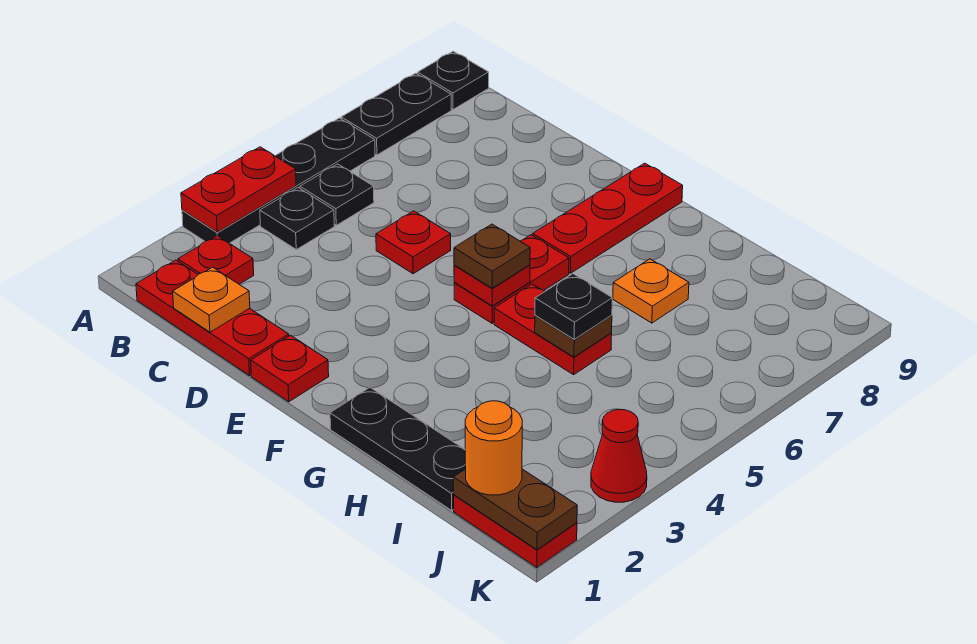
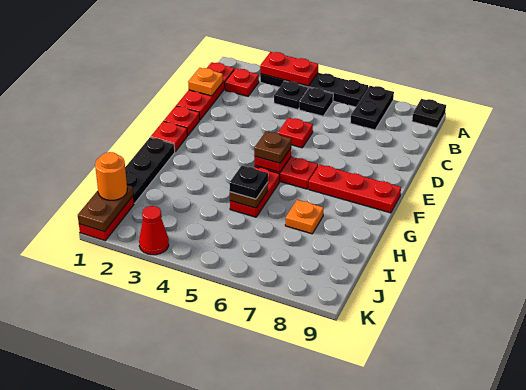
black 1x2 plate [341,73,451,155] -> black 1x2 plate turned to [350,86,394,130]
none -> red 1x1 plate [151,121,187,151]

